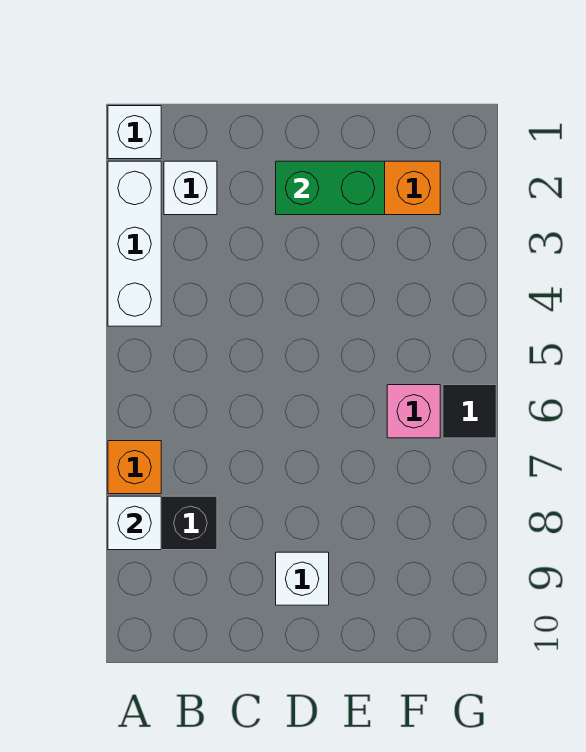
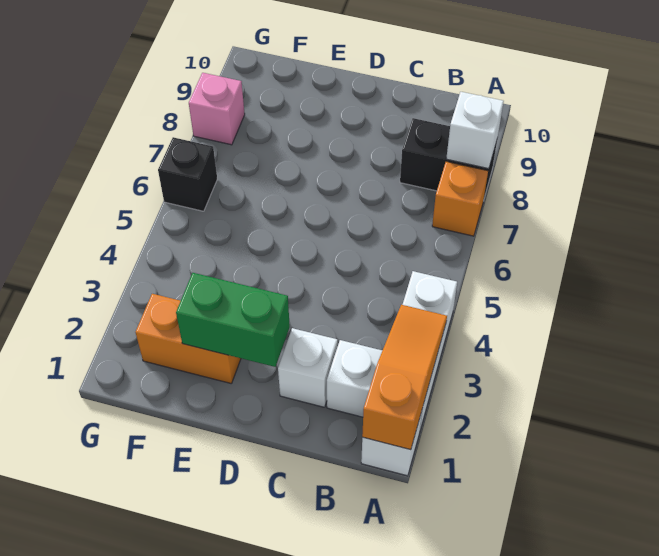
none -> orange 1x3 slope [362,305,447,450]
white 1x1 brick [276,552,329,605] -> white 1x1 brick moved to [278,328,338,407]
pink 1x1 brick [387,385,440,438] -> pink 1x1 brick moved to [189,73,245,145]
black 1x1 tile [443,385,496,438] -> black 1x1 brick [158,137,217,211]

